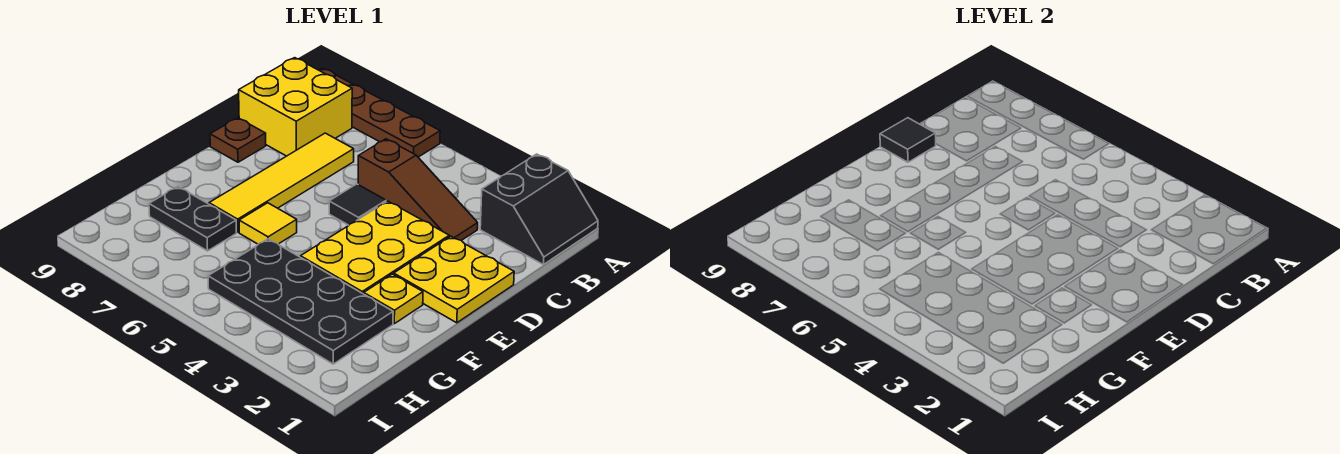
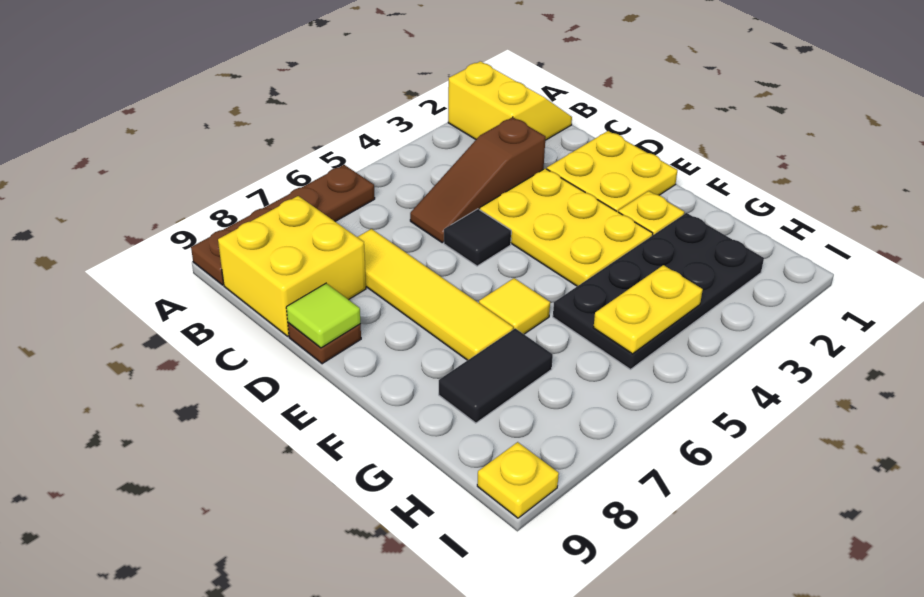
black 2x2 slope [480,154,598,265] -> yellow 2x2 slope [448,61,572,140]
brown 1x3 slope [358,139,478,241] -> brown 1x3 slope turned to [410,117,546,243]
black 1x1 tile [880,118,936,162] -> lime 1x1 tile [286,283,360,348]
black 1x2 plate [149,187,237,251] -> black 1x2 tile [439,328,553,423]
none -> yellow 1x2 plate [593,265,703,354]
none -> yellow 1x1 plate [477,442,559,518]

